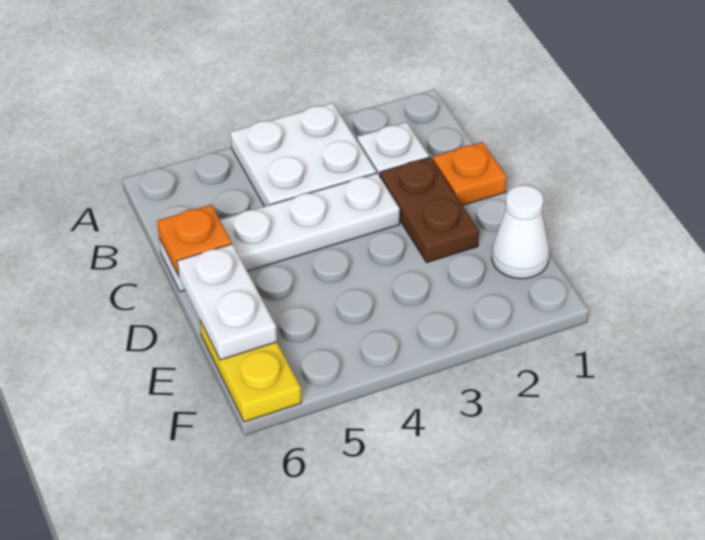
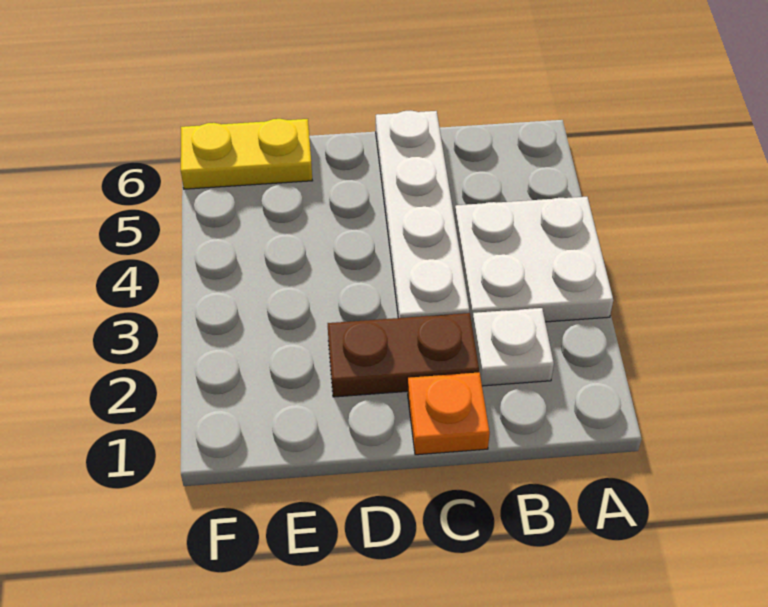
orange 1x1 plate [157,205,232,275] -> none
white 1x2 plate [177,244,277,360] -> none
white 1x1 cone [492,185,549,279] -> none

